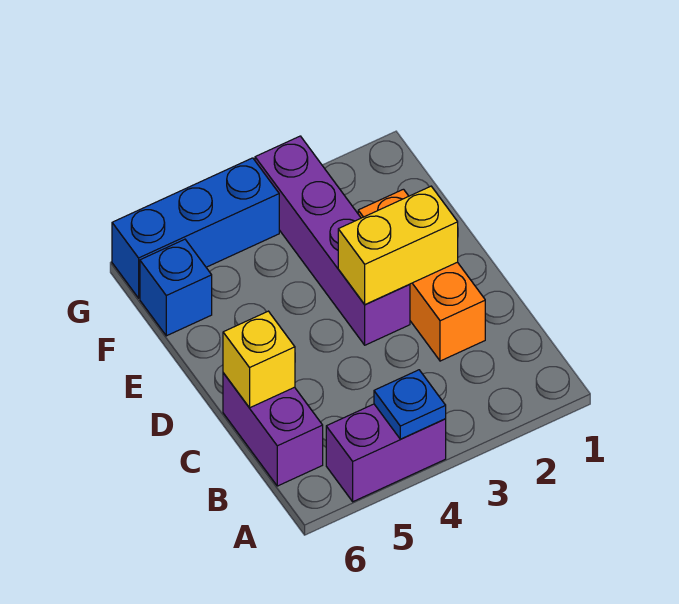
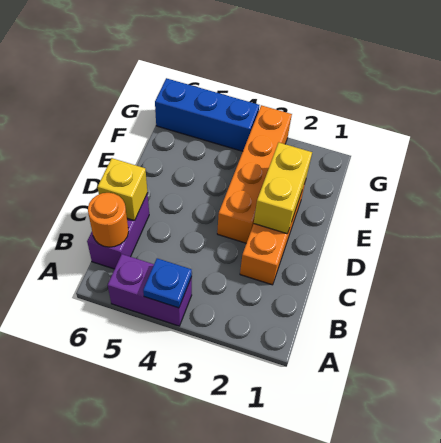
none -> orange 1x1 round brick [88,193,129,247]
yellow 1x2 brick [338,186,458,304] -> yellow 1x2 brick turned to [254,143,312,234]
purple 1x4 brick [255,136,410,345] -> orange 1x4 brick [217,105,292,243]
blue 1x1 brick [140,239,212,336] -> none

